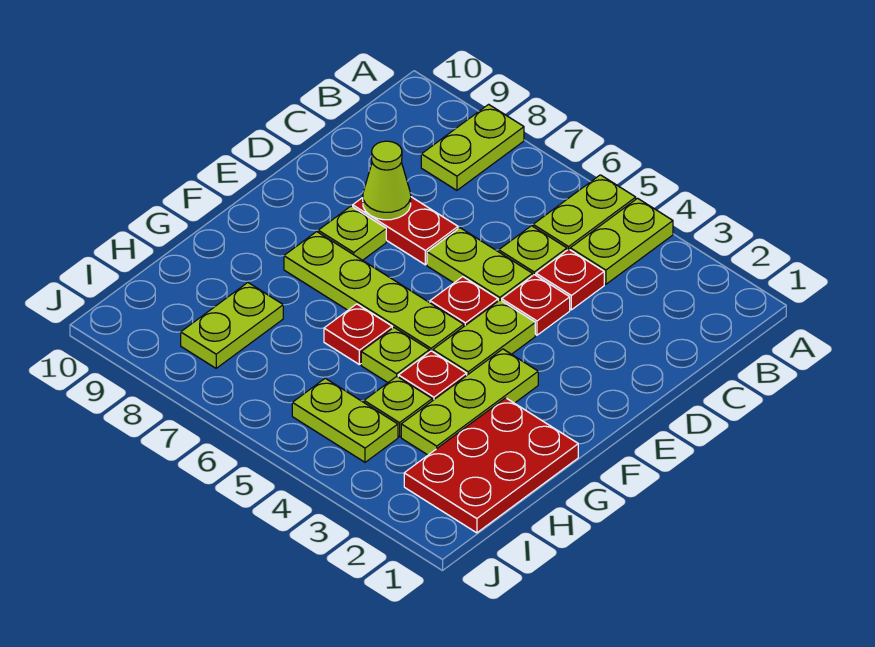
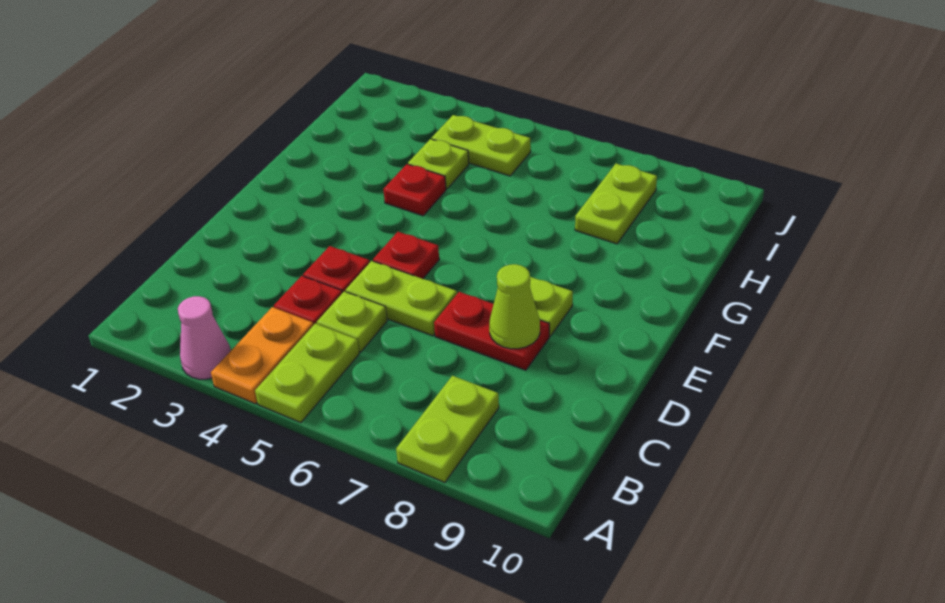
none -> pink 1x1 cone [178,296,231,379]
lime 1x2 plate [570,198,673,284] -> orange 1x2 plate [211,307,313,404]
lime 1x2 plate [433,300,535,375] -> none
lime 1x3 plate [401,349,538,455] -> none
lime 1x4 plate [284,232,464,352] -> none
red 2x3 plate [404,398,578,533] -> none
lime 1x1 plate [361,328,429,382] -> none
red 1x1 plate [324,304,392,364] -> none

